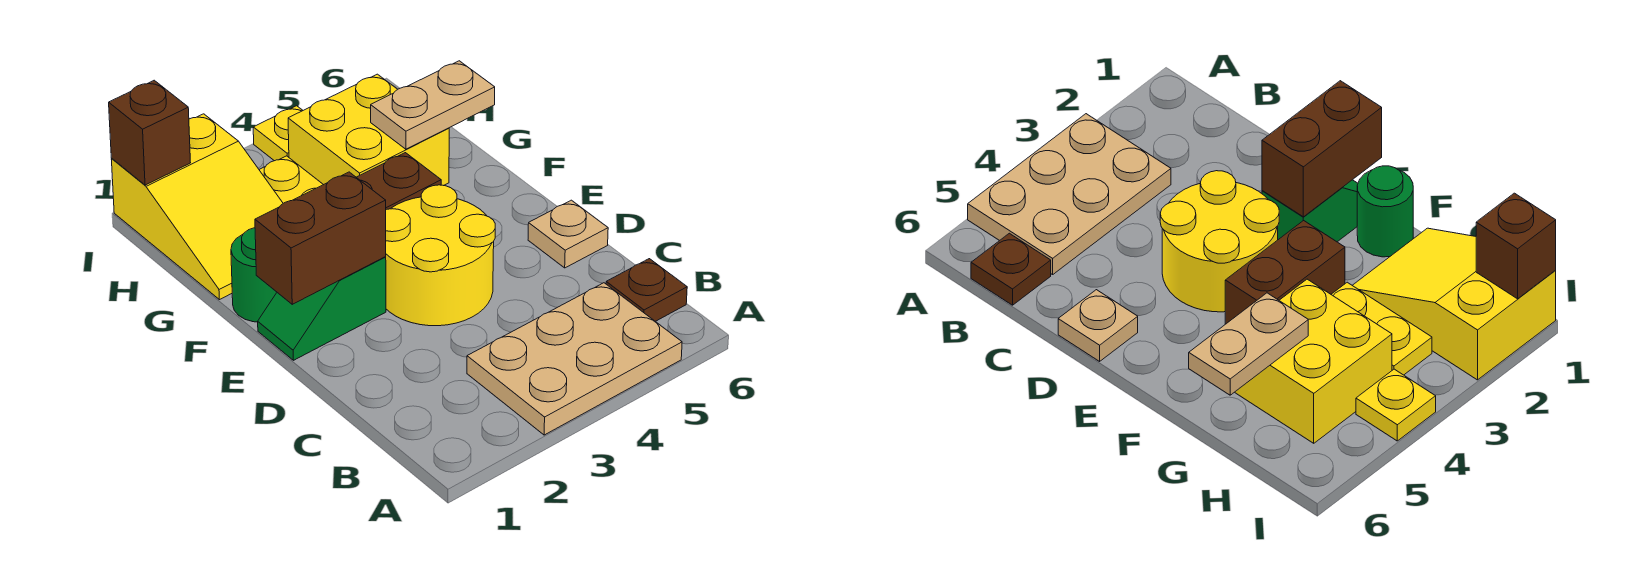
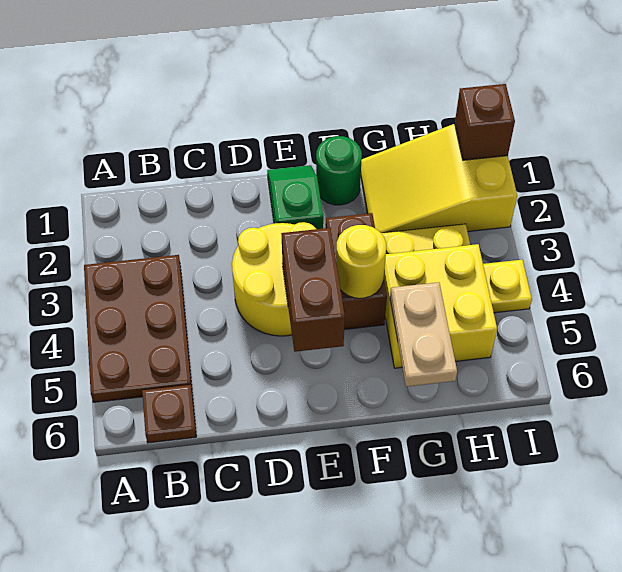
tan 2x3 plate [467,283,682,435] -> brown 2x3 plate [84,255,192,402]
tan 1x1 plate [528,200,608,268] -> none
brown 1x2 brick [255,172,386,304] -> brown 1x2 brick moved to [281,228,345,352]
none -> yellow 1x1 round brick [336,225,386,298]

